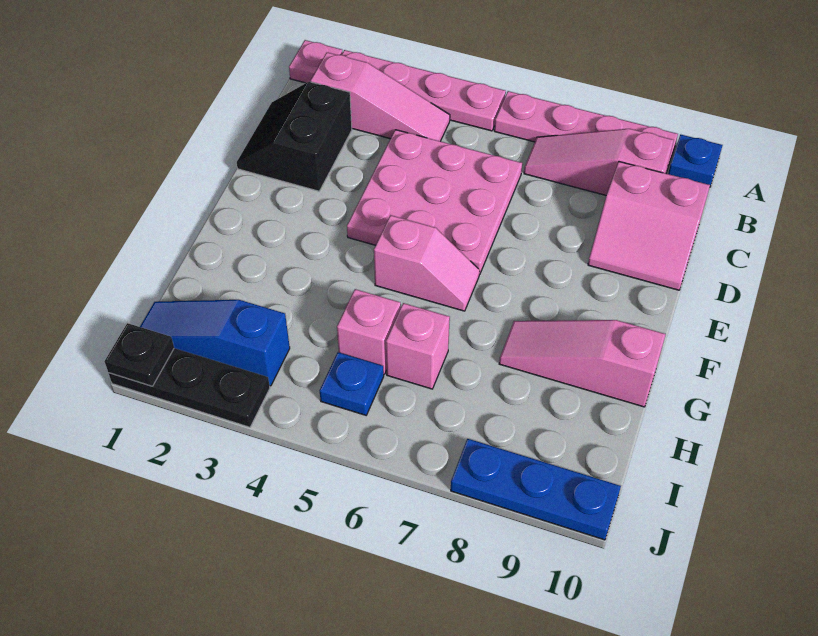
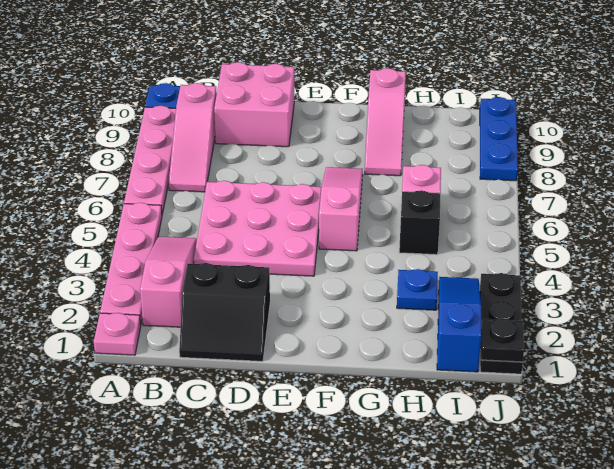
pink 2x2 slope [588,162,710,290] -> pink 2x2 brick [214,62,294,147]
pink 1x2 slope [374,215,480,311] -> pink 1x3 slope [319,167,363,251]
pink 1x1 brick [337,289,401,374] -> black 1x1 brick [399,190,441,255]
blue 1x3 slope [140,300,290,386] -> blue 1x3 slope turned to [437,277,481,372]
blue 1x1 plate [320,352,384,415] -> blue 1x1 plate moved to [397,269,438,310]

